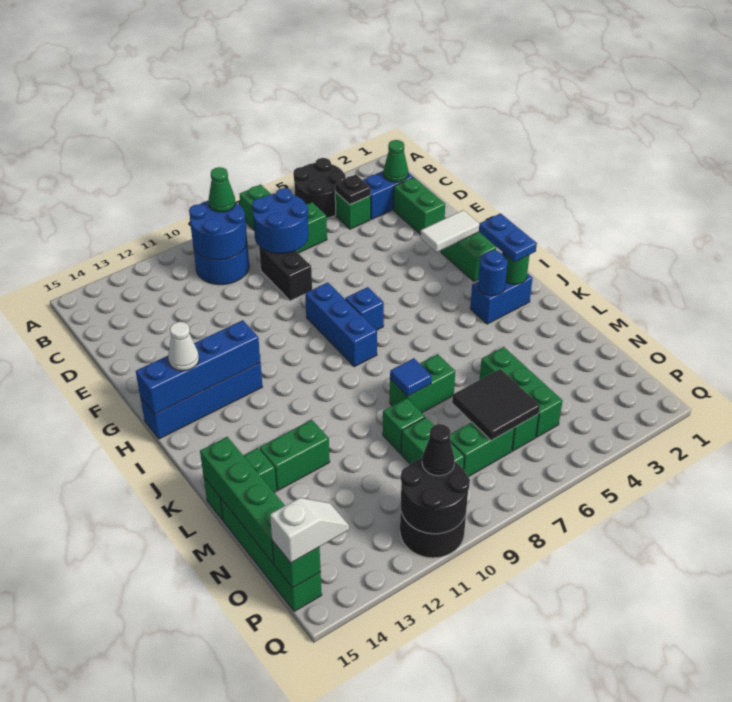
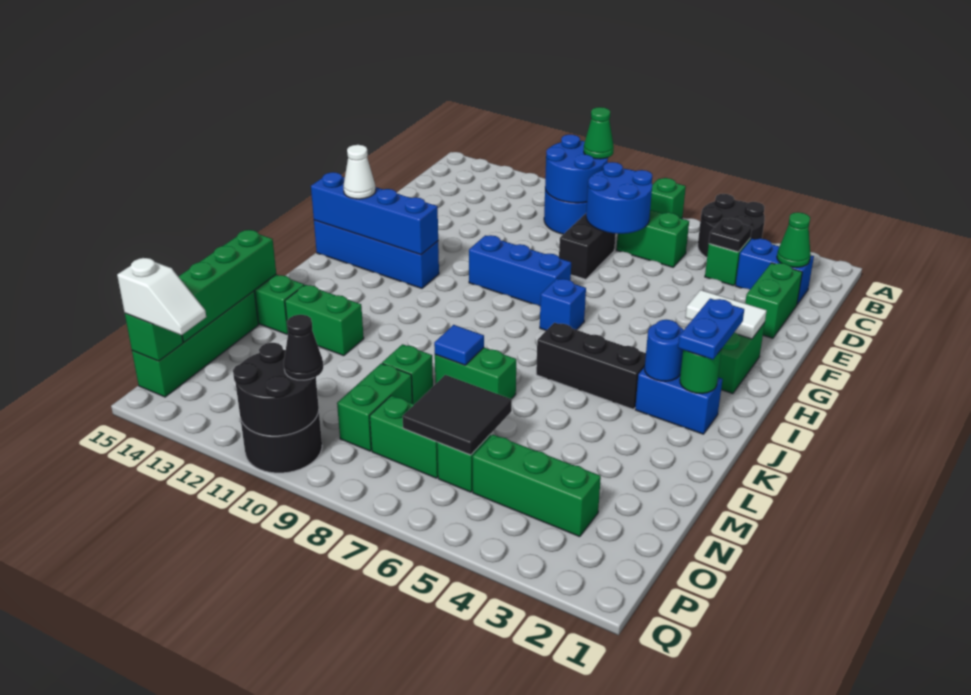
blue 1x3 brick [305,283,377,367] -> blue 1x3 brick turned to [469,235,571,306]
none -> black 1x3 brick [536,323,646,409]
green 1x3 brick [480,347,562,437] -> green 1x3 brick turned to [473,435,601,537]

